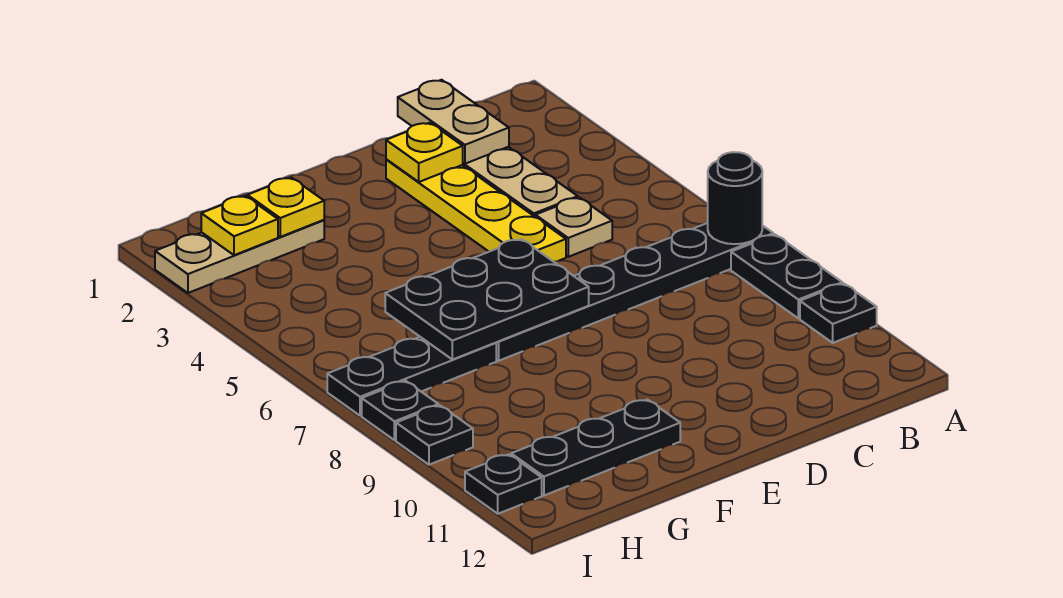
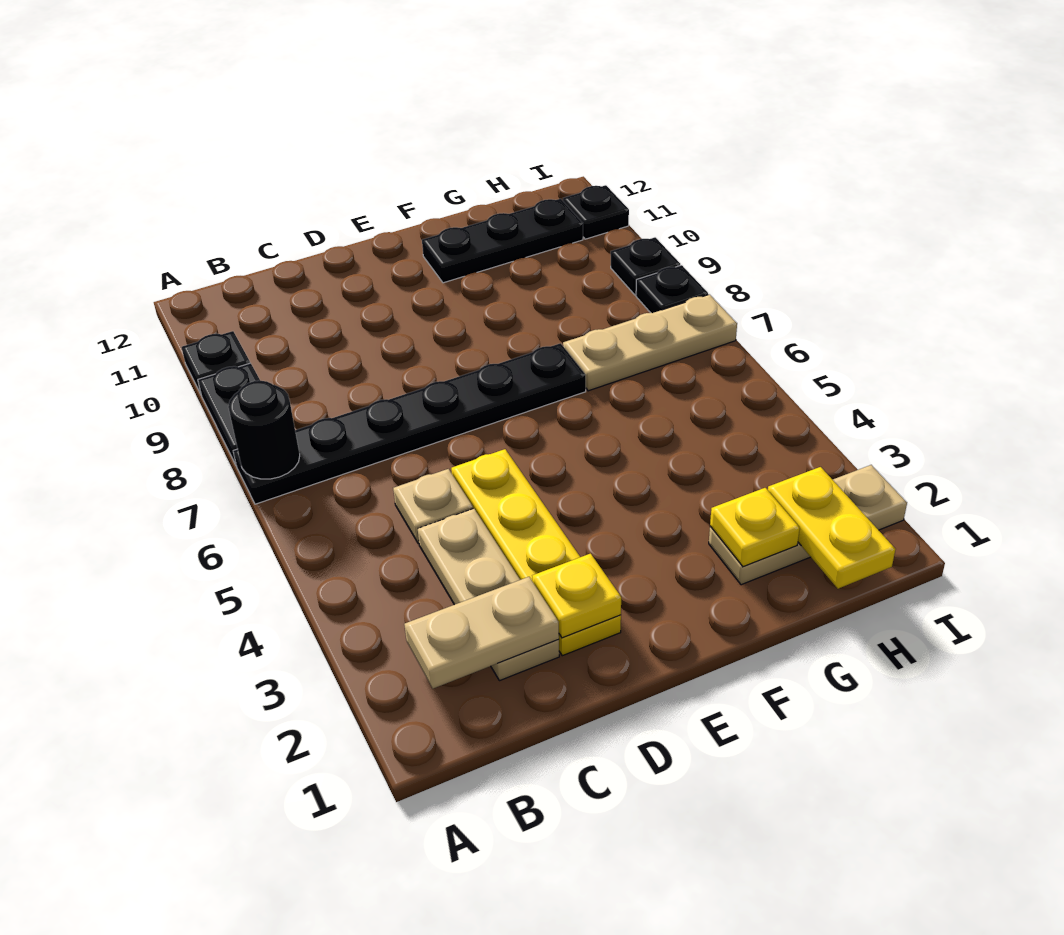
tan 1x2 plate [398,80,509,164] -> tan 1x2 plate turned to [404,577,559,689]
black 2x3 plate [385,239,589,360] -> none
black 1x3 plate [327,337,496,416] -> tan 1x3 plate [563,294,737,391]
yellow 1x1 plate [201,196,278,255] -> yellow 1x2 plate [768,467,896,589]

